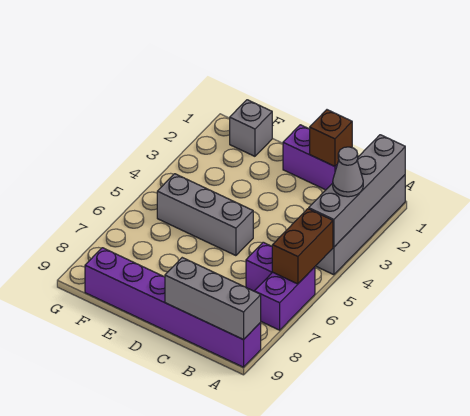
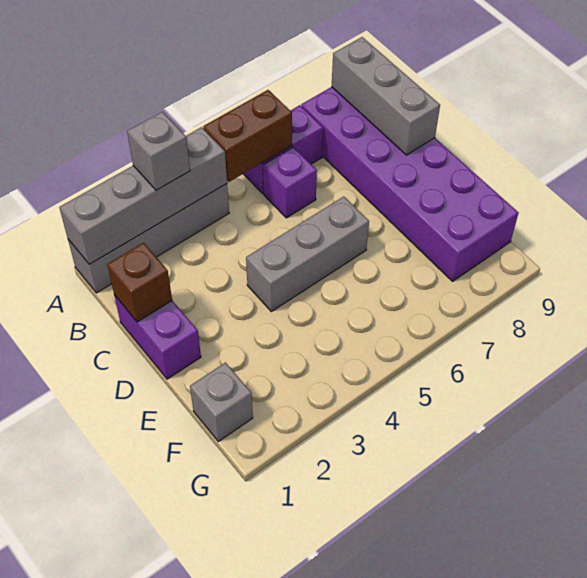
grey 1x1 cone [333,147,363,197] -> grey 1x1 brick [127,112,190,190]
purple 1x6 brick [85,248,261,367] -> purple 2x6 brick [301,87,519,281]
grey 1x3 brick [157,174,253,256] -> grey 1x3 brick turned to [246,197,369,311]

